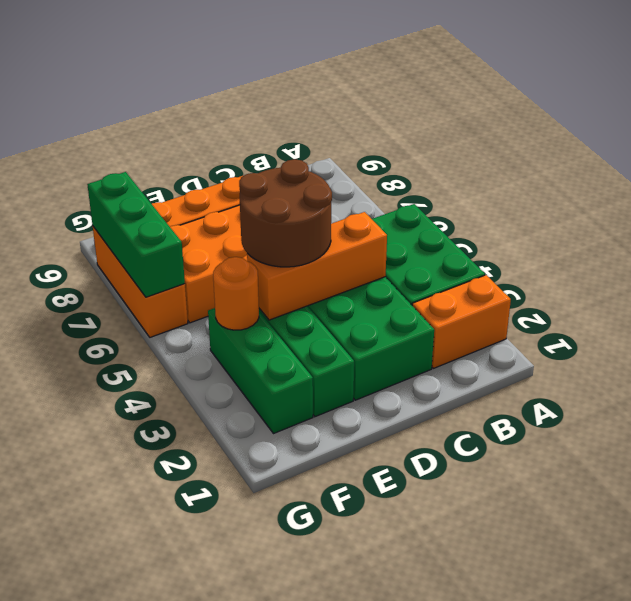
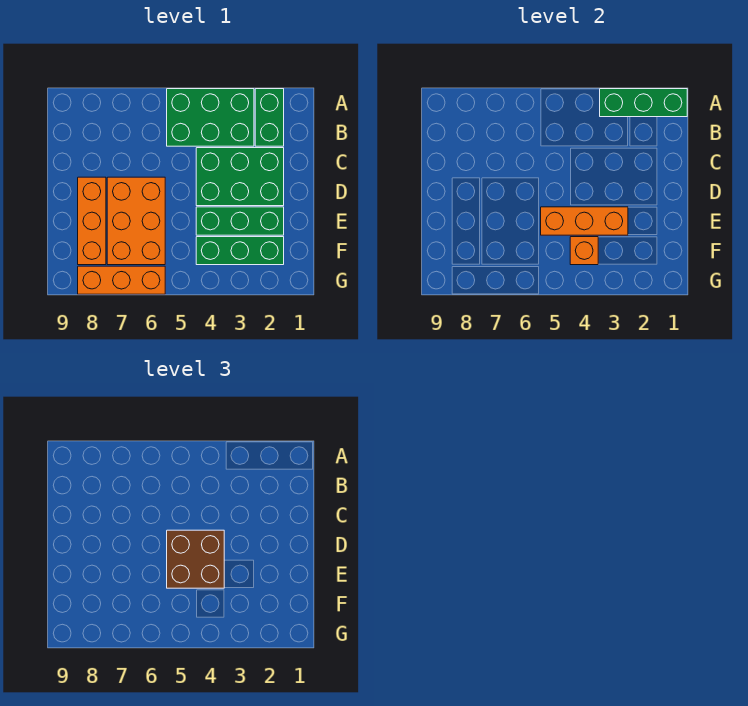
orange 1x2 brick [412,275,511,368] -> green 1x2 brick [255,89,284,146]
orange 1x3 brick [247,212,387,320] -> orange 1x3 brick turned to [541,207,628,235]
brown 2x2 round brick [239,159,332,267] -> brown 2x2 brick [167,530,224,588]
orange 1x1 round brick [213,257,259,330] -> orange 1x1 brick [570,237,598,265]
green 1x3 brick [87,172,185,297] -> green 1x3 brick moved to [600,89,687,117]

